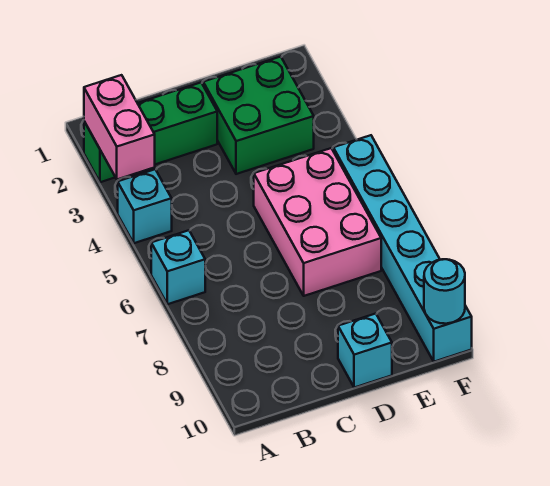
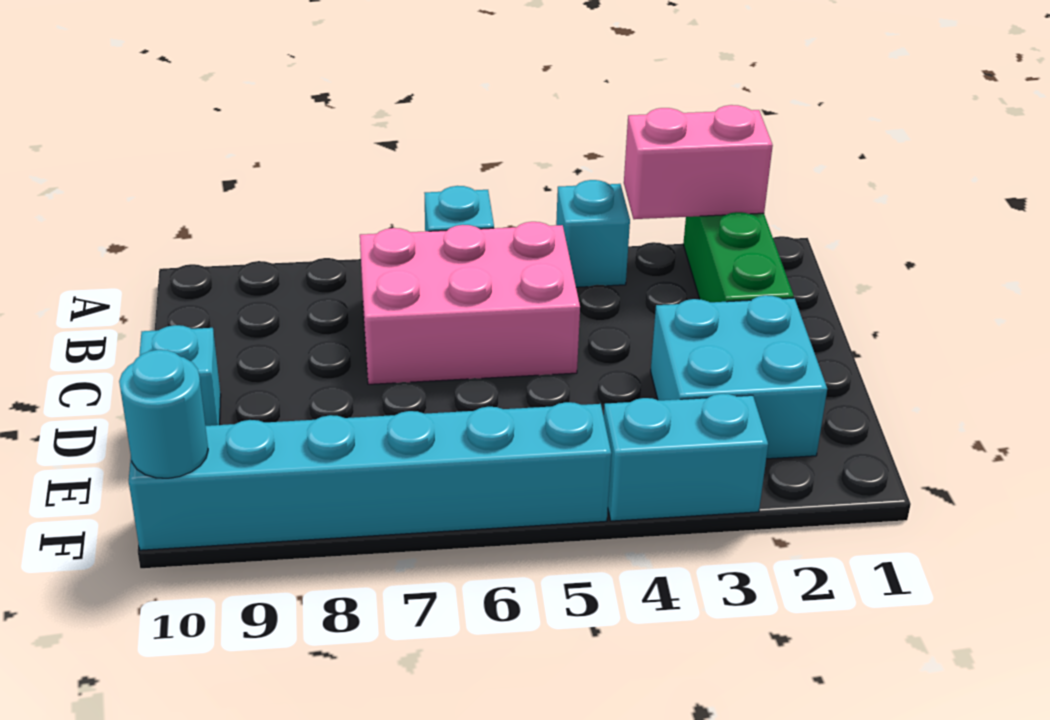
green 2x2 brick [203,57,314,174] -> cyan 2x2 brick [651,295,827,459]
pink 2x3 brick [254,148,381,296] -> pink 2x3 brick moved to [360,222,580,384]
none -> cyan 1x2 brick [604,394,768,521]

